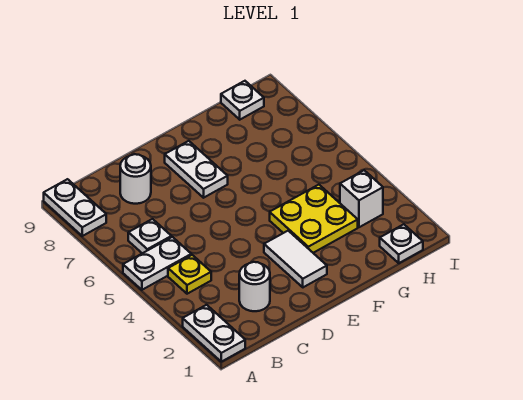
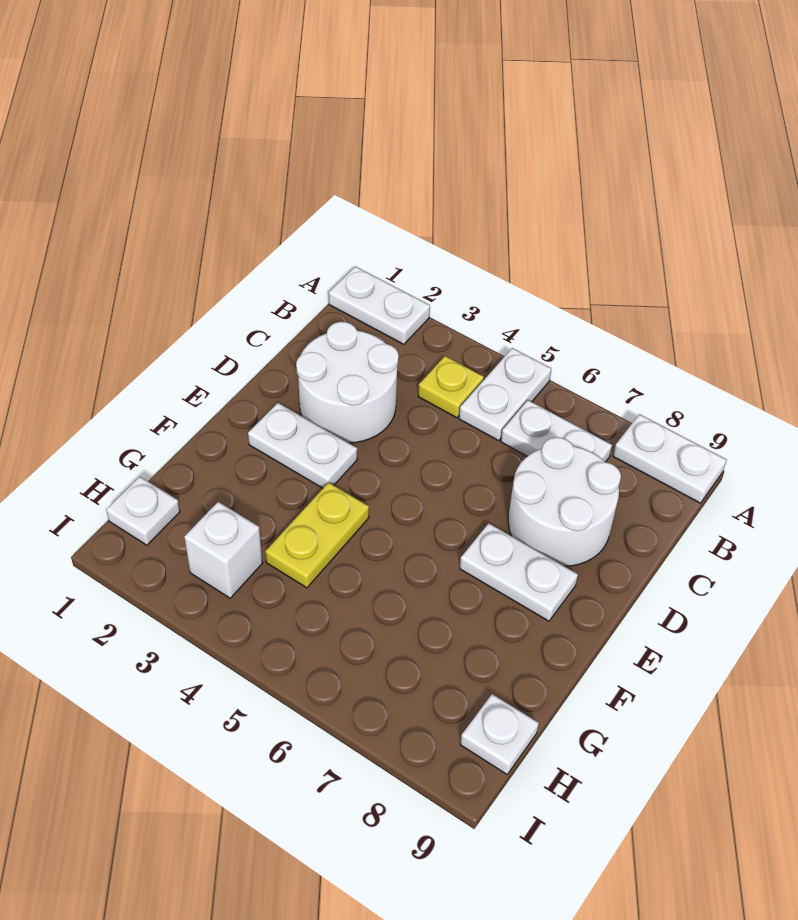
white 1x1 plate [128,219,171,253] -> white 1x2 plate [501,400,612,462]
white 1x1 round brick [239,262,270,311] -> white 2x2 round brick [296,322,399,443]
white 1x1 round brick [120,154,151,204] -> white 2x2 round brick [508,437,621,566]
white 1x2 tile [264,231,327,287] -> white 1x2 plate [248,403,357,488]
yellow 2x2 plate [270,185,358,253] -> yellow 1x2 plate [265,483,369,588]

